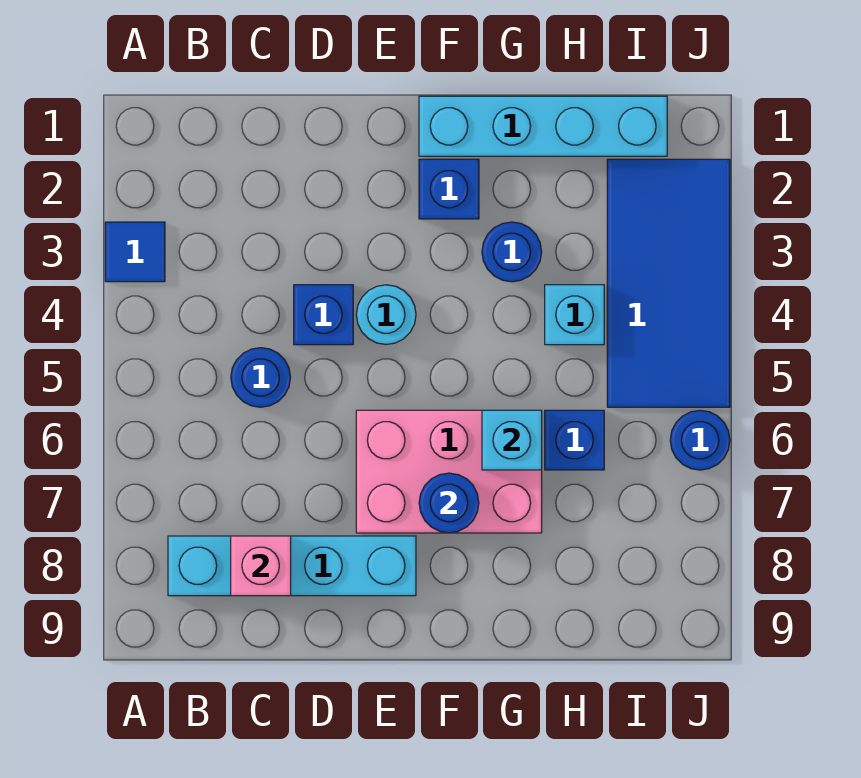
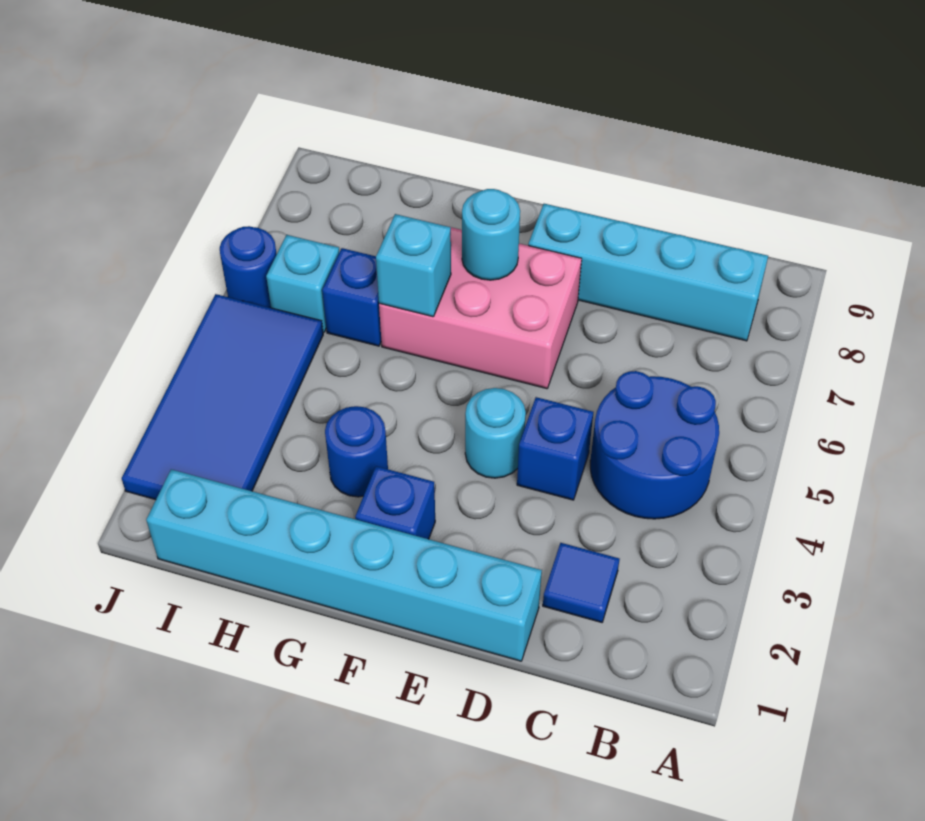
blue 1x1 tile [105,222,165,282] -> blue 1x1 tile moved to [543,543,620,622]
blue 1x1 round brick [231,348,291,407] -> blue 2x2 round brick [590,371,719,519]
pink 1x1 brick [231,536,291,596] -> none
cyan 1x4 brick [419,96,667,156] -> cyan 1x6 brick [146,469,542,661]
blue 1x1 round brick [419,473,479,533] -> cyan 1x1 round brick [462,189,520,280]
cyan 1x1 brick [545,285,604,345] -> cyan 1x1 brick moved to [266,235,339,332]

